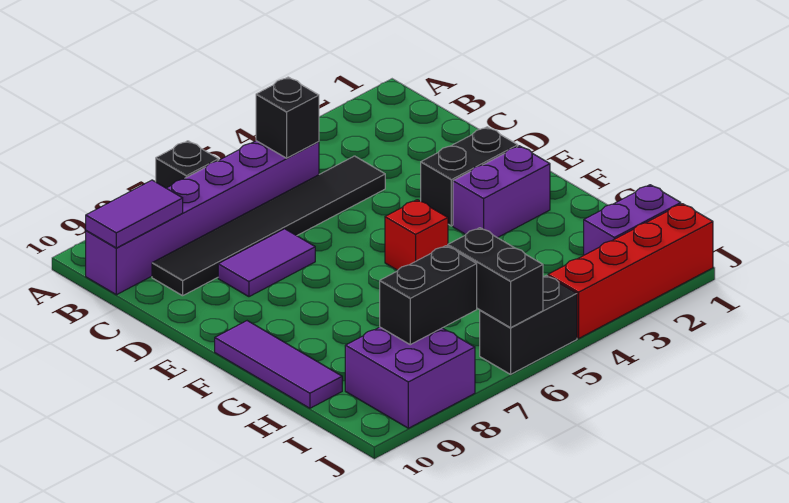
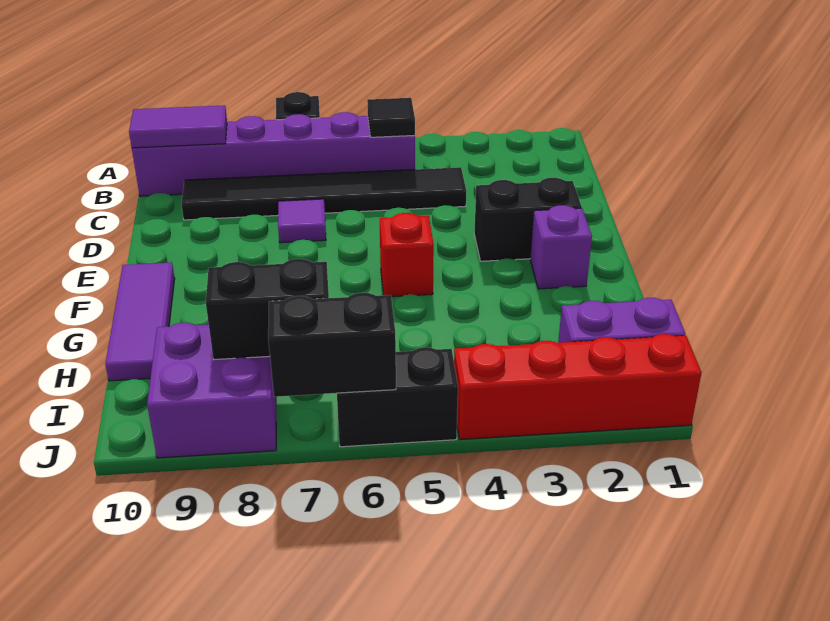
black 1x1 brick [256,77,319,158] -> black 1x1 tile [367,98,415,137]
purple 1x2 tile [218,229,315,297] -> purple 1x1 tile [278,199,326,243]
purple 1x2 brick [453,146,550,238] -> purple 1x1 brick [530,205,592,289]
black 1x2 brick [448,228,543,328] -> black 1x2 brick turned to [268,293,396,397]

